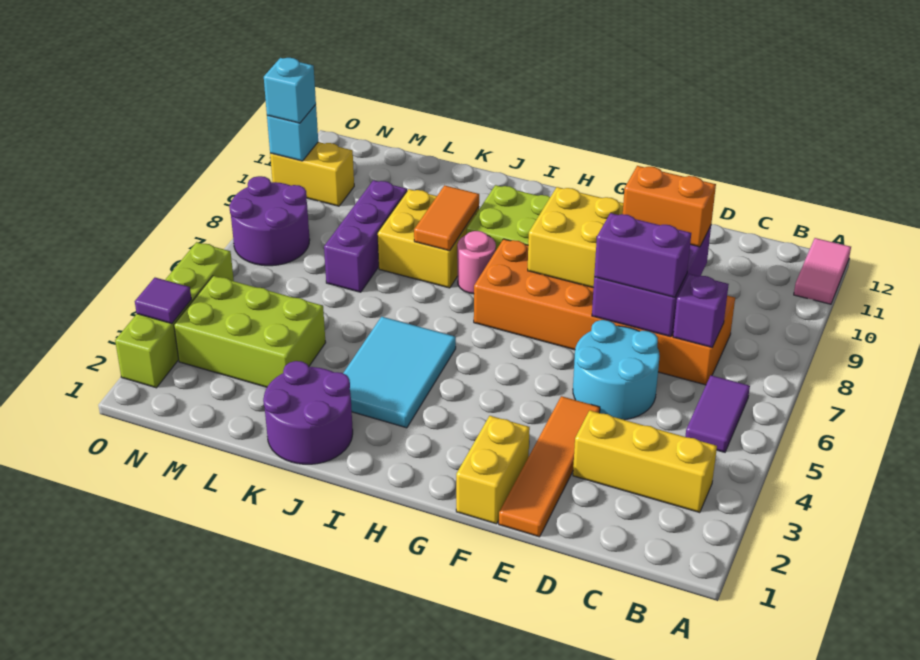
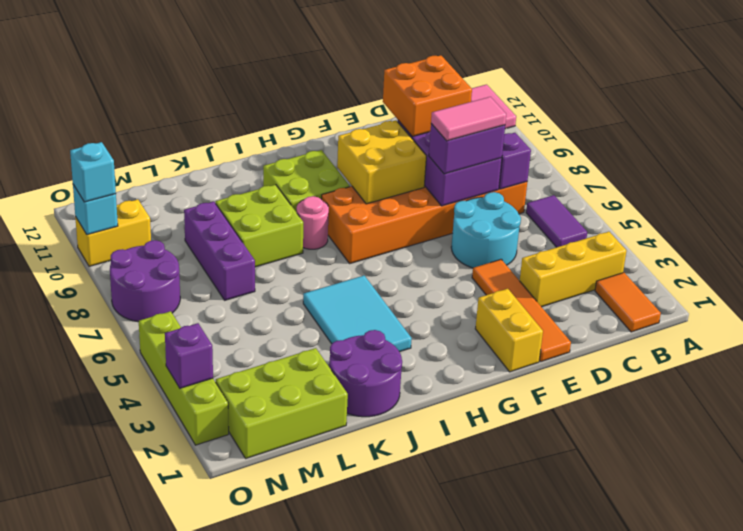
none -> pink 1x2 tile [431,97,506,141]
orange 1x2 brick [623,166,716,247] -> orange 2x2 brick [383,55,472,137]
yellow 2x2 brick [378,189,479,288] -> lime 2x2 brick [216,185,303,267]
orange 1x2 tile [414,185,479,251] -> orange 1x2 tile moved to [595,272,661,332]
lime 2x3 brick [174,276,326,387] -> lime 2x3 brick moved to [216,348,348,458]
purple 1x1 tile [135,278,191,324] -> purple 1x1 brick [165,323,213,388]

